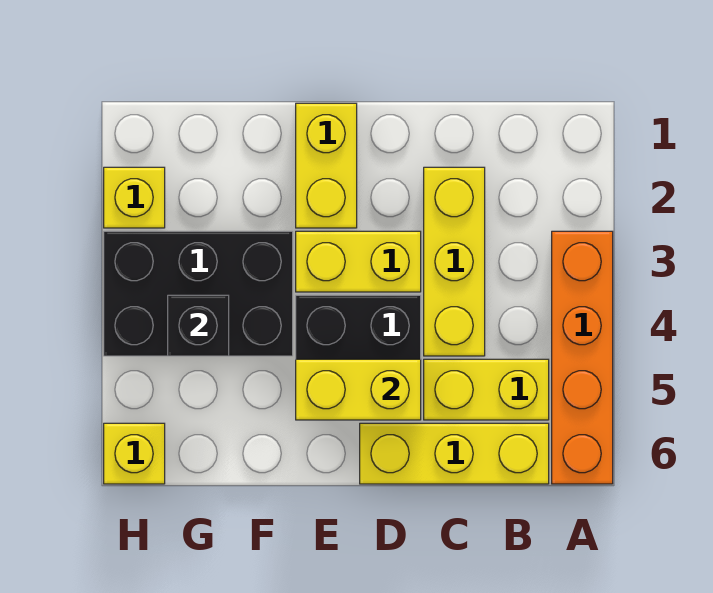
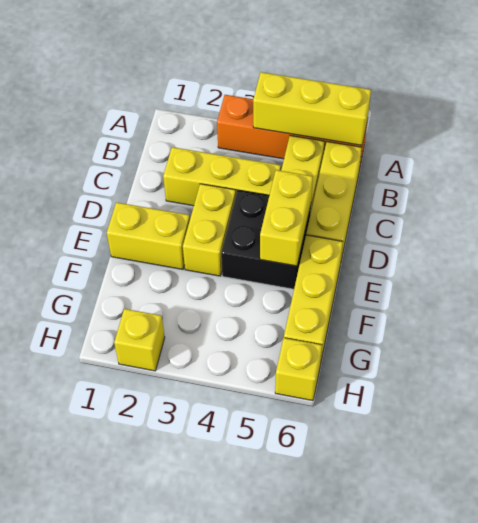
none -> yellow 1x3 brick [253,72,371,145]
none -> yellow 1x3 brick [284,235,343,364]
black 2x3 brick [104,231,293,356] -> none
black 1x1 brick [168,295,229,356] -> none

